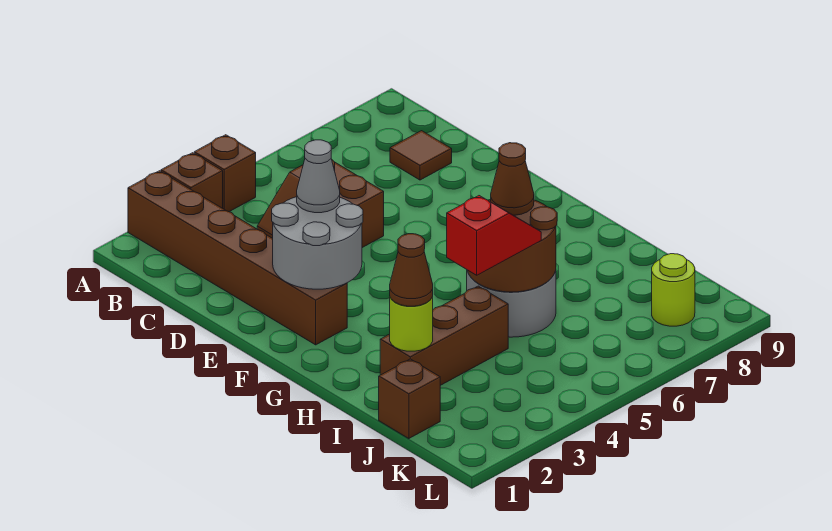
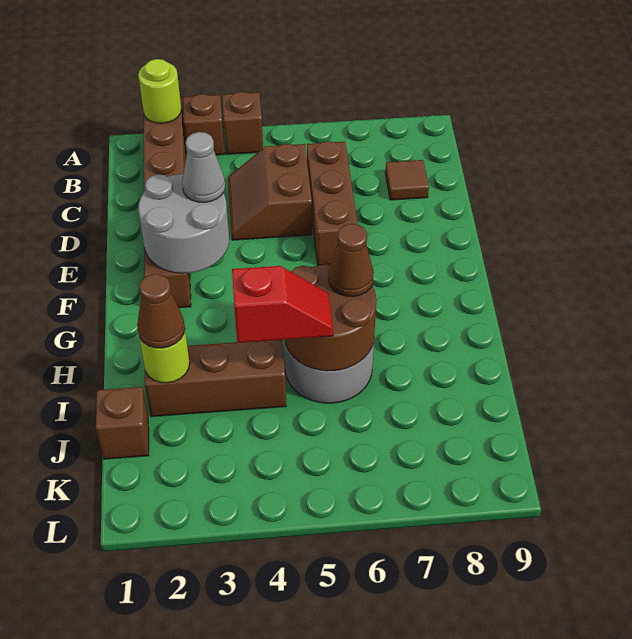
none -> brown 1x3 brick [307,141,358,265]
lime 1x1 round brick [652,254,695,326] -> lime 1x1 round brick moved to [138,59,181,123]

